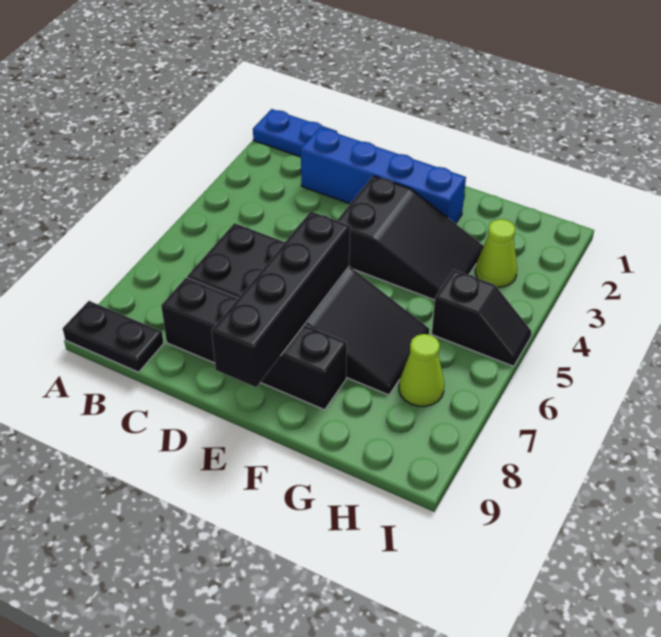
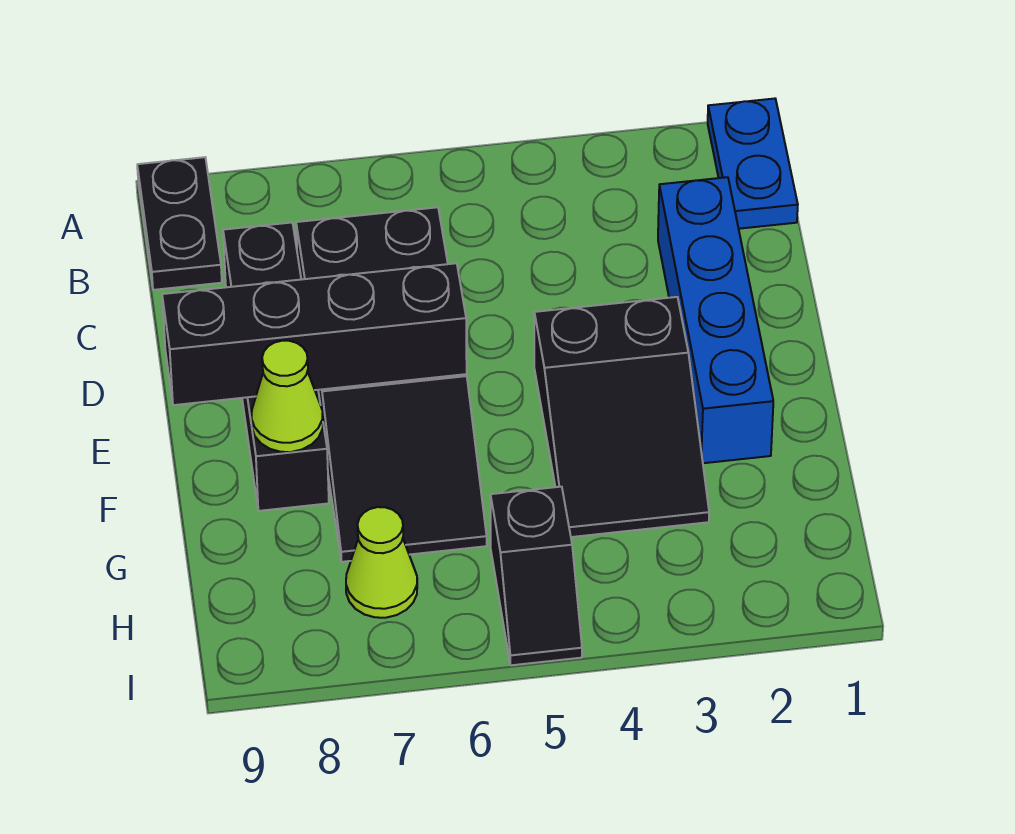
lime 1x1 cone [475,219,517,287] -> lime 1x1 cone moved to [251,341,323,452]

